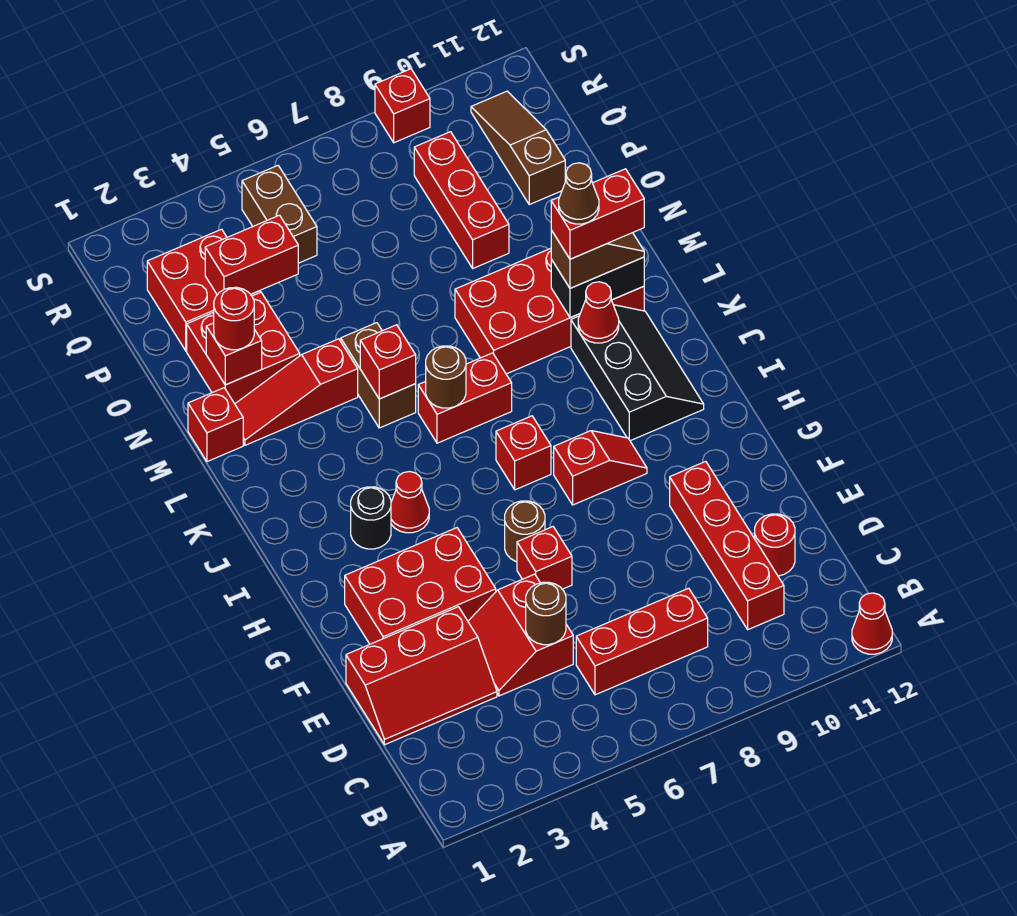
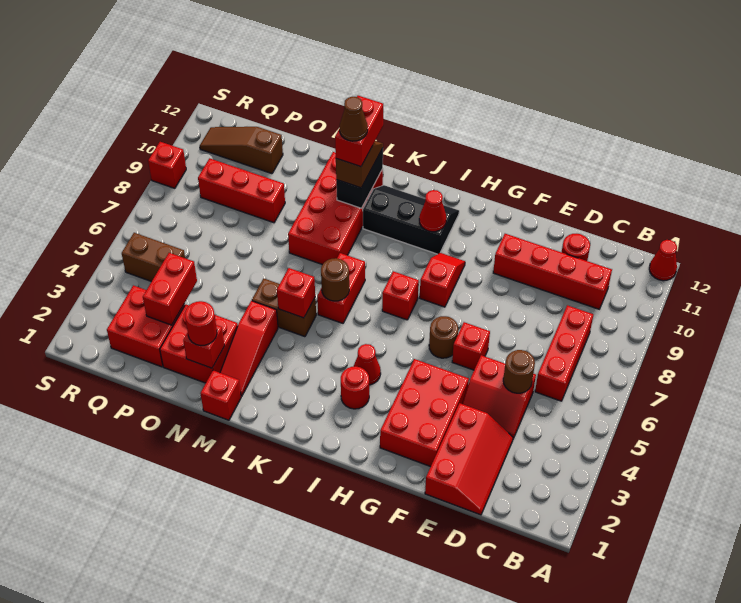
black 1x1 round brick [351,487,391,549] -> red 1x1 round brick [341,366,369,409]
red 1x1 cone [578,282,619,343] -> red 1x1 cone moved to [419,190,447,232]

